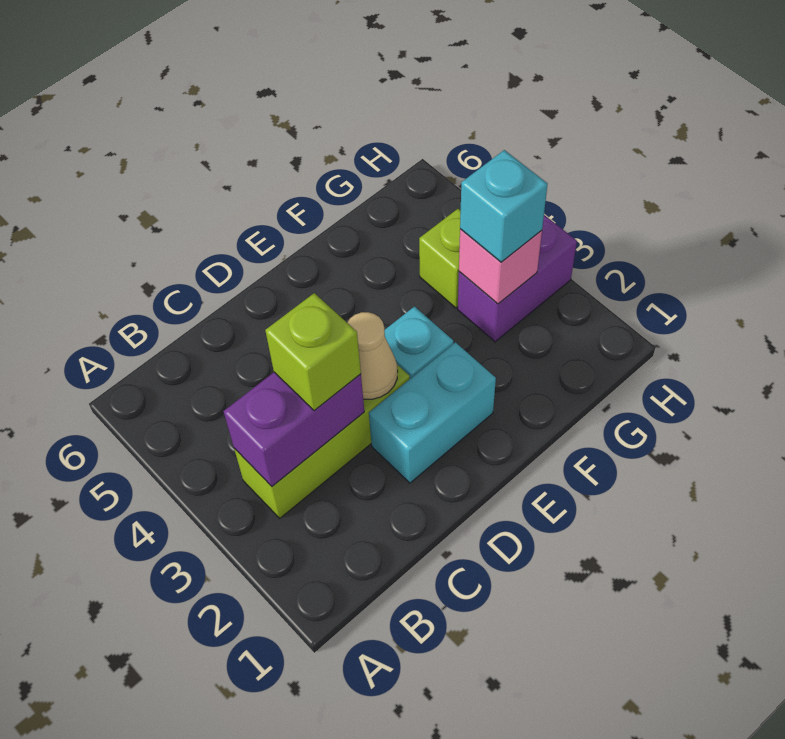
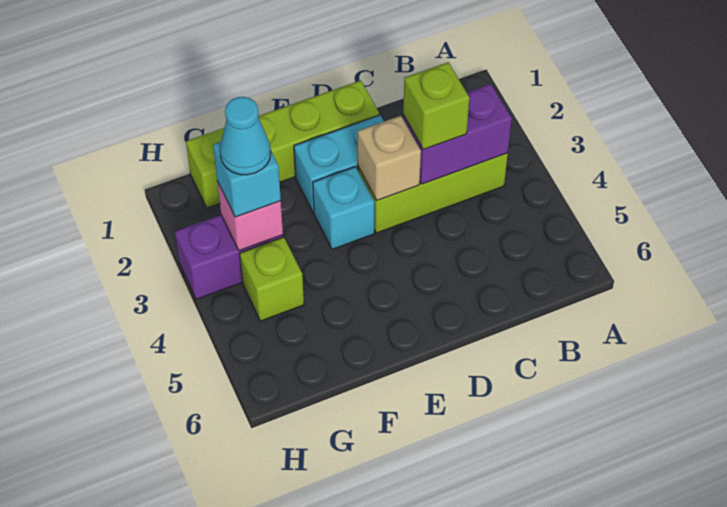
none -> lime 1x4 brick [186,80,379,208]
tan 1x1 cone [347,312,398,399] -> tan 1x1 brick [358,116,421,200]
none -> cyan 1x1 cone [220,97,271,175]

